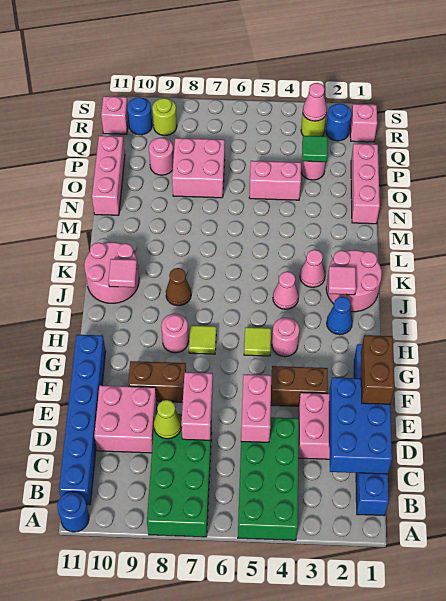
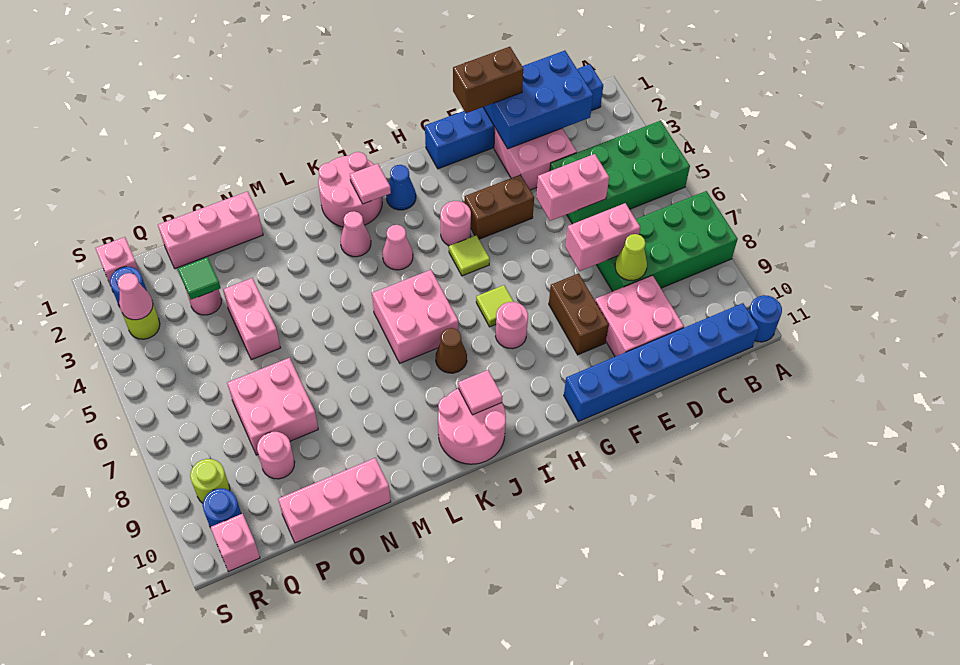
brown 1x2 brick [271,366,328,406] -> brown 1x2 brick turned to [465,175,534,239]
none -> pink 2x2 brick [372,270,458,363]

